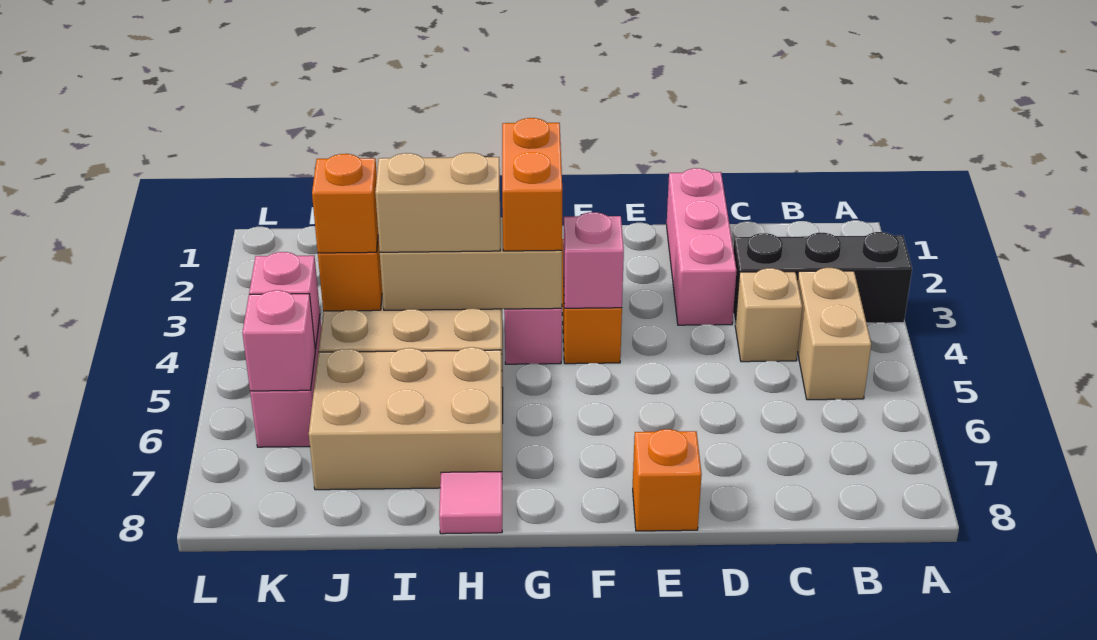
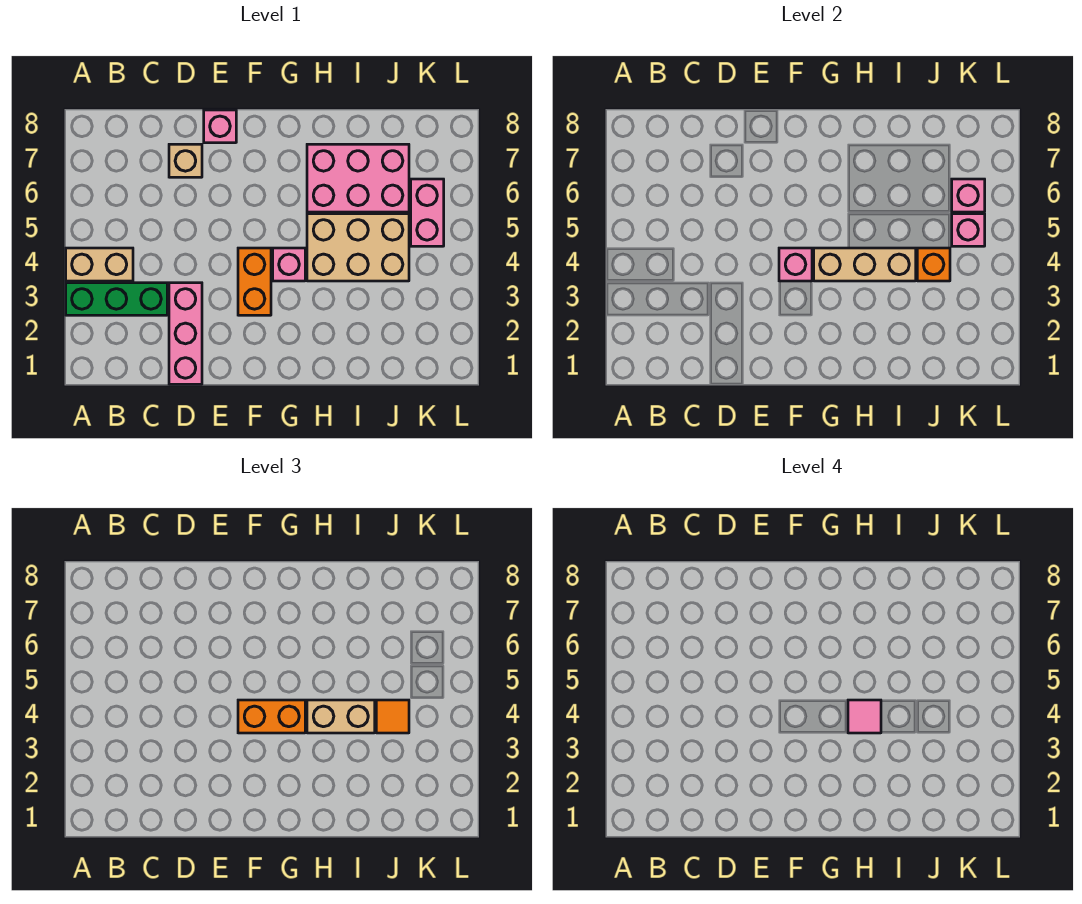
black 1x3 brick [733,232,912,324] -> green 1x3 brick [66,283,167,315]
tan 1x2 brick [797,268,871,400] -> tan 1x2 brick turned to [66,248,133,281]
tan 1x1 brick [735,268,802,362] -> tan 1x1 brick moved to [169,144,202,177]
orange 1x1 brick [633,429,702,531] -> pink 1x1 brick [204,110,236,143]
orange 1x2 brick [502,118,562,251] -> orange 1x2 brick turned to [238,700,305,733]
tan 2x3 brick [309,347,503,490] -> pink 2x3 brick [307,144,409,212]
pink 1x1 tile [439,472,502,534] -> pink 1x1 tile moved to [848,700,881,733]
orange 1x1 brick [312,154,378,253] -> orange 1x1 tile [376,700,409,733]

